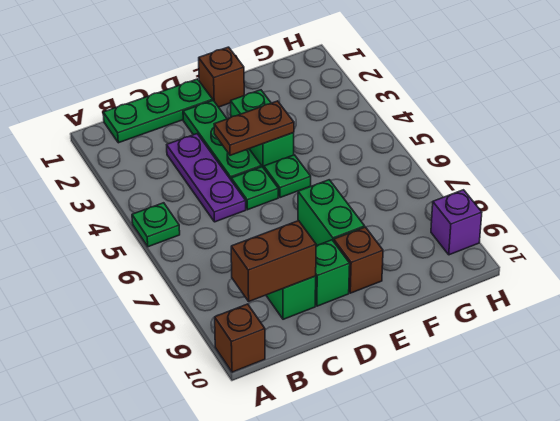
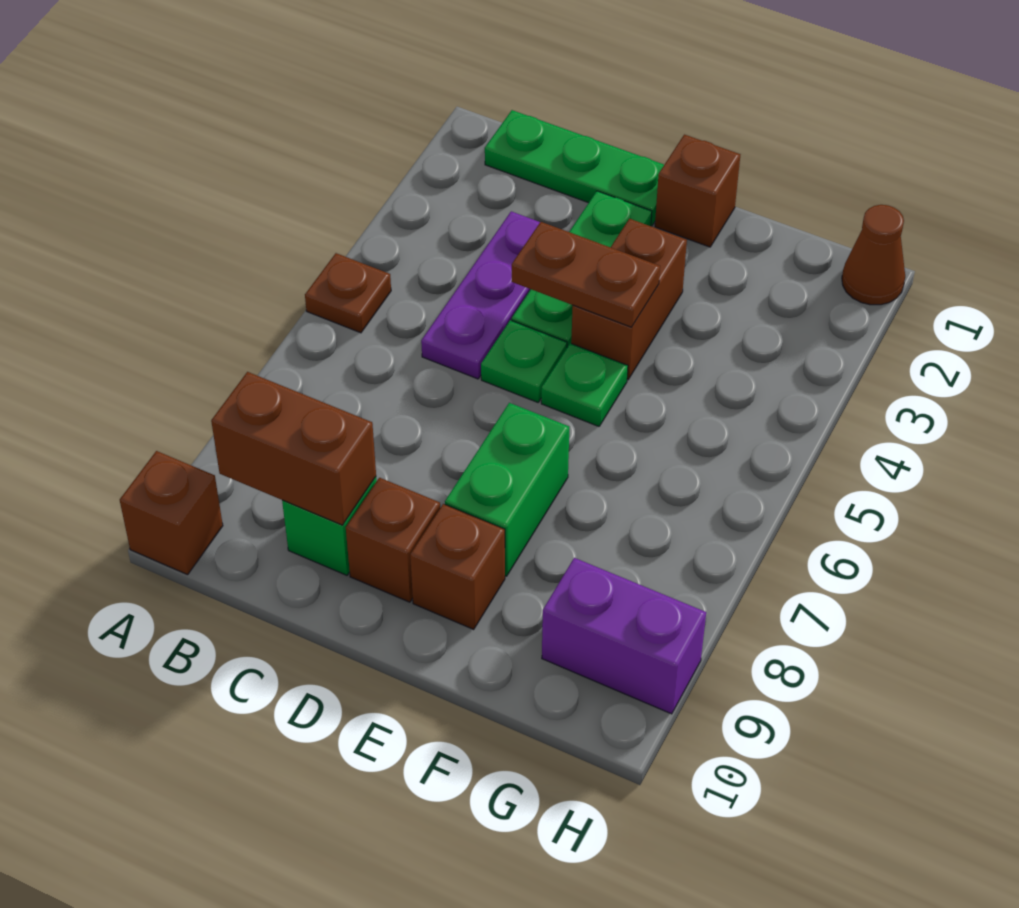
green 1x1 plate [132,203,180,247] -> brown 1x1 plate [305,253,391,333]
green 1x1 brick [315,240,350,306] -> brown 1x1 brick [346,478,440,602]
green 1x2 brick [231,90,294,168] -> brown 1x2 brick [571,219,687,380]
none -> brown 1x1 cone [842,205,905,305]
purple 1x1 brick [431,190,482,255] -> purple 1x2 brick [542,558,706,714]

